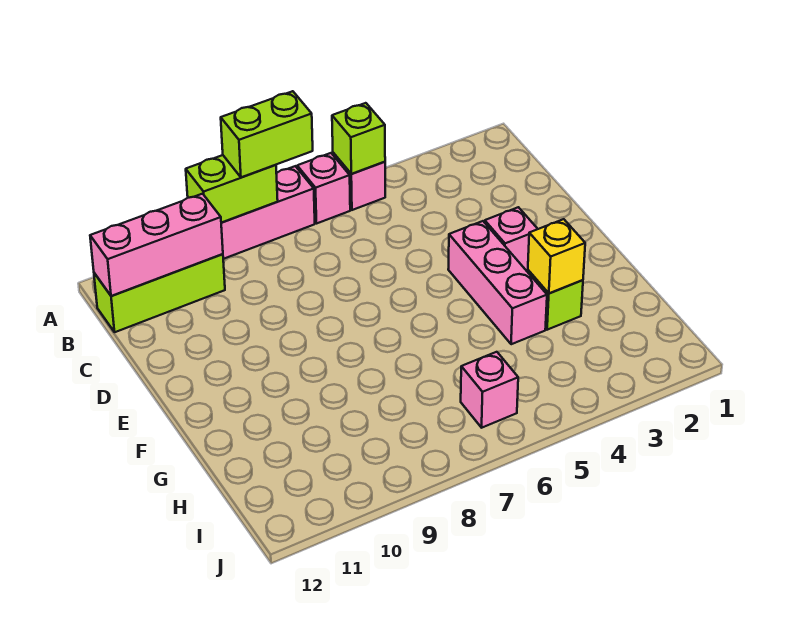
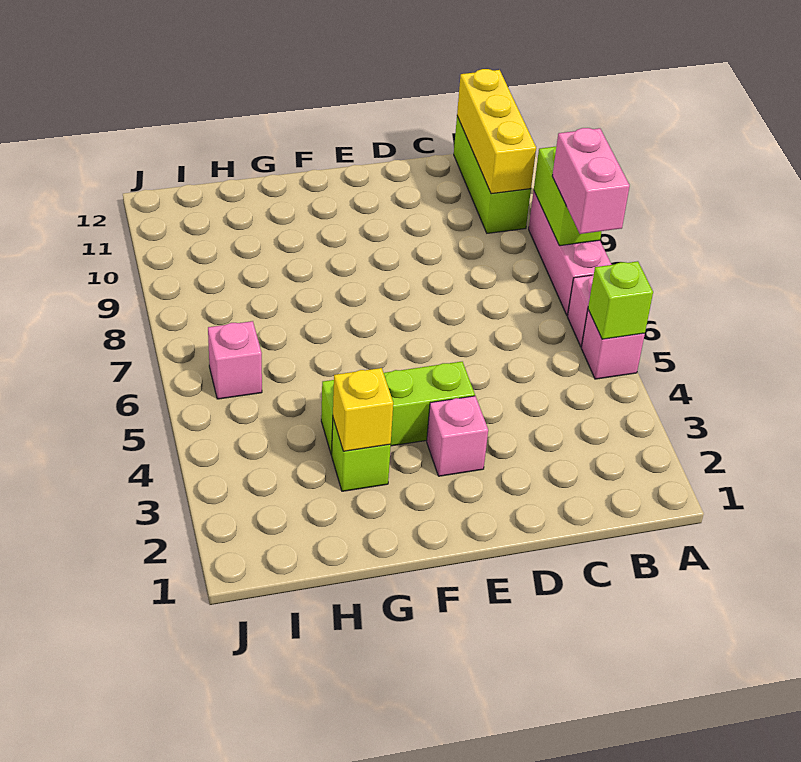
lime 1x2 brick [221,91,313,177] -> pink 1x2 brick [552,128,630,234]
pink 1x3 brick [90,194,223,296] -> yellow 1x3 brick [457,69,536,194]
pink 1x3 brick [448,221,547,344] -> lime 1x3 brick [321,362,475,455]

